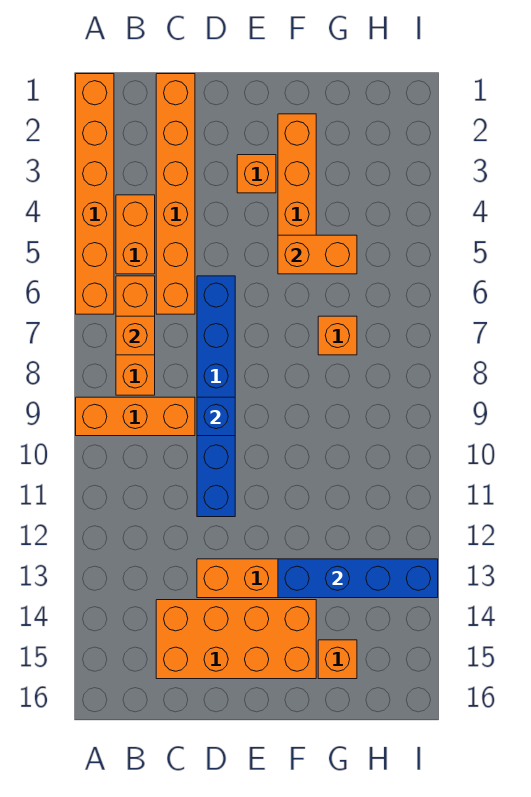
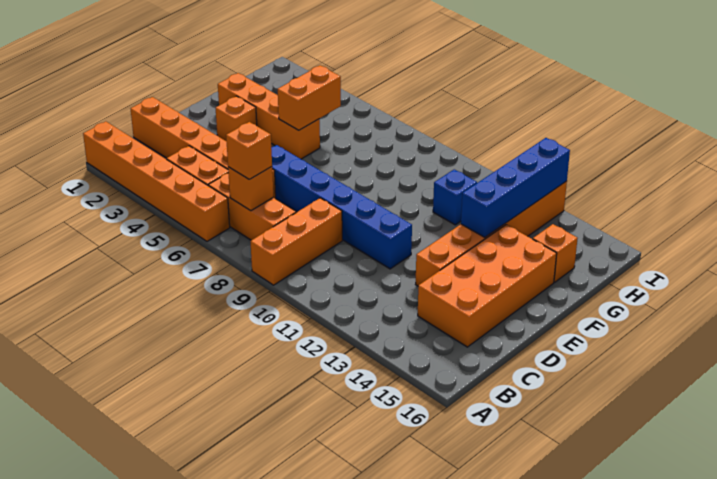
blue 1x1 brick [197,397,235,436] -> blue 1x1 brick moved to [433,169,477,225]
orange 1x1 brick [318,316,357,355] -> orange 1x1 brick moved to [226,122,272,179]

